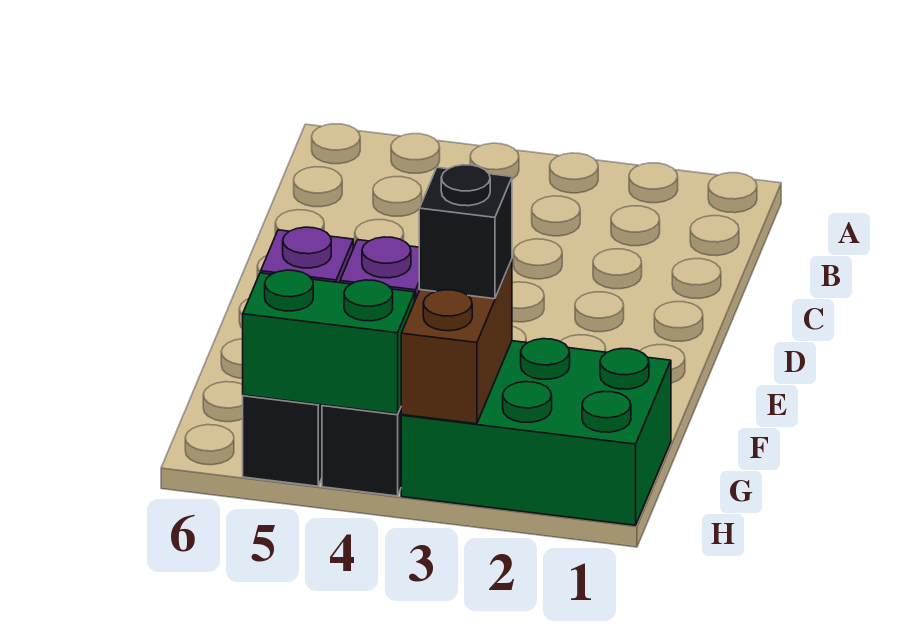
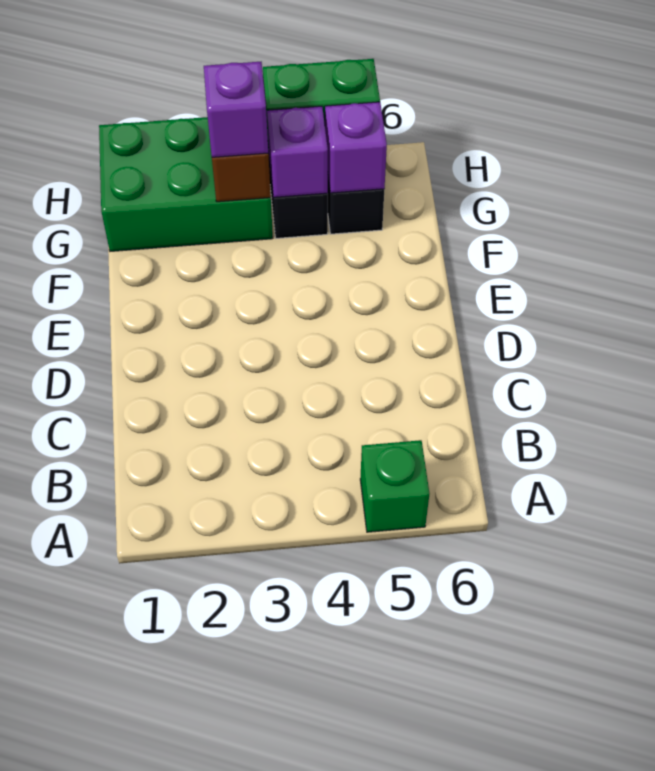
none -> green 1x1 brick [360,440,430,532]
black 1x1 brick [419,165,512,299] -> purple 1x1 brick [204,62,268,157]

